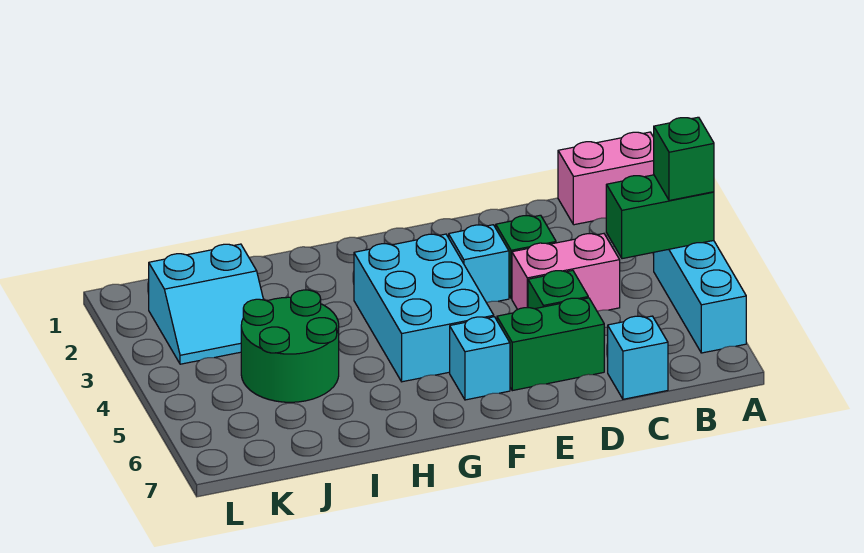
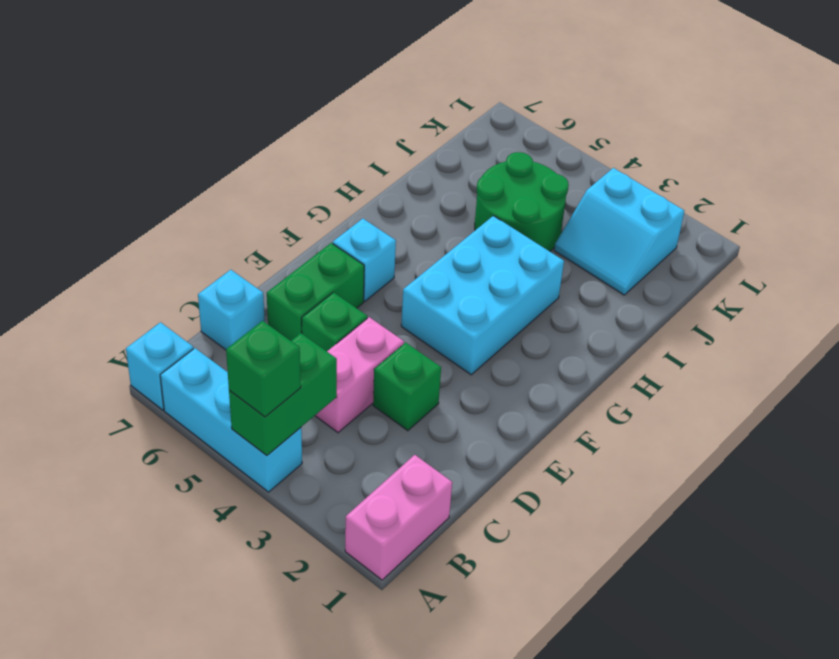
cyan 1x1 brick [449,225,509,303] -> cyan 1x1 brick moved to [126,322,193,410]
cyan 2x3 brick [354,234,494,382] -> cyan 2x3 brick turned to [401,216,564,375]
cyan 2x2 slope [149,244,264,364] -> cyan 2x2 slope turned to [554,168,684,295]

